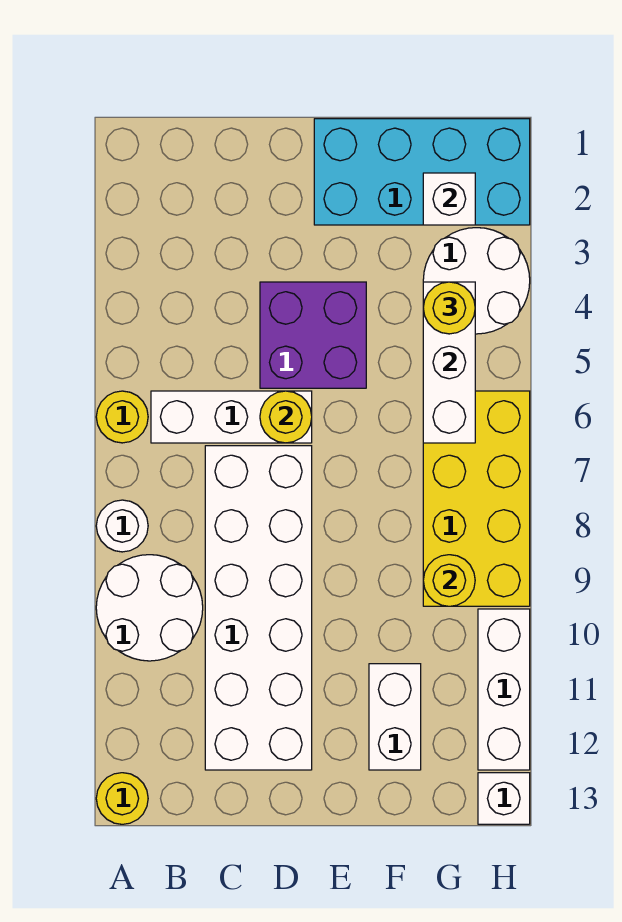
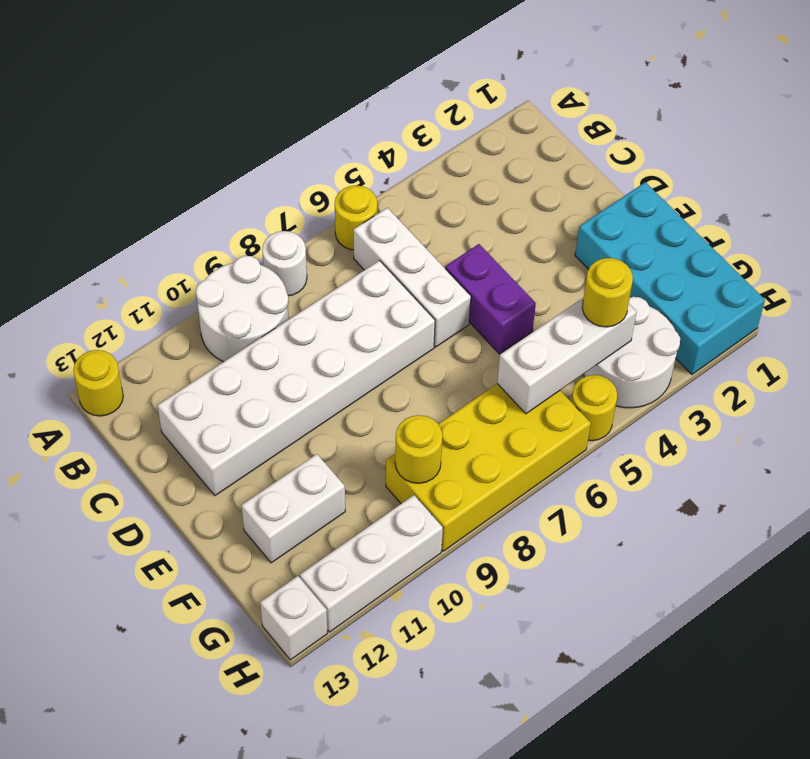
purple 2x2 brick [260,282,366,388] -> purple 1x2 brick [445,244,536,354]
yellow 1x1 round brick [260,391,312,443] -> yellow 1x1 round brick moved to [571,375,617,441]
white 1x1 brick [423,173,475,225] -> none

